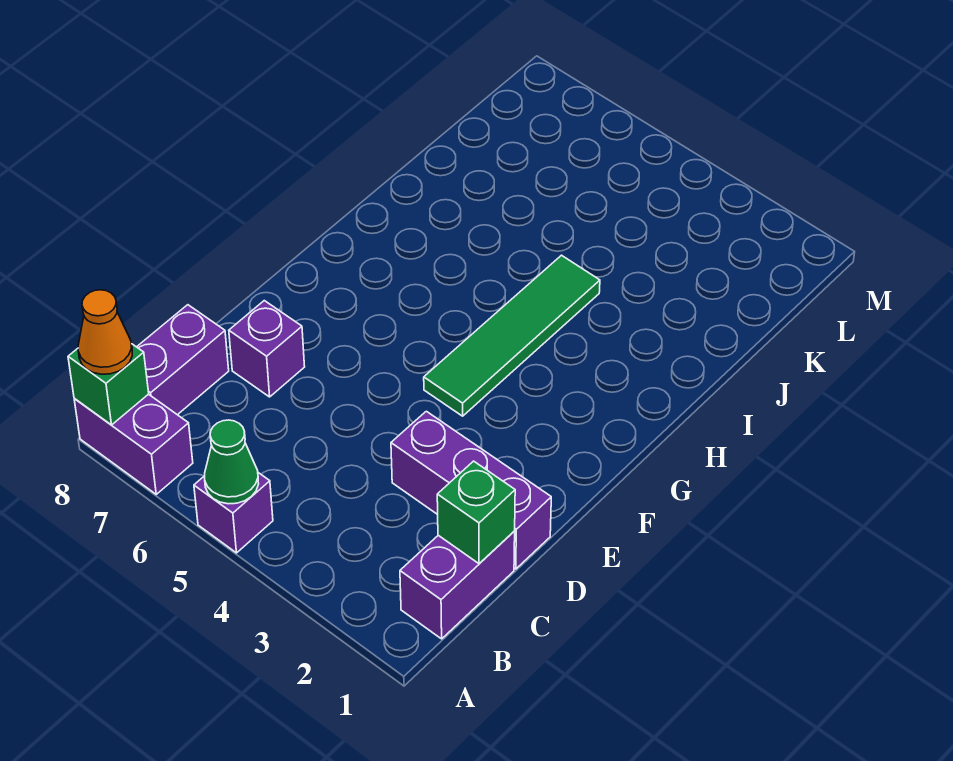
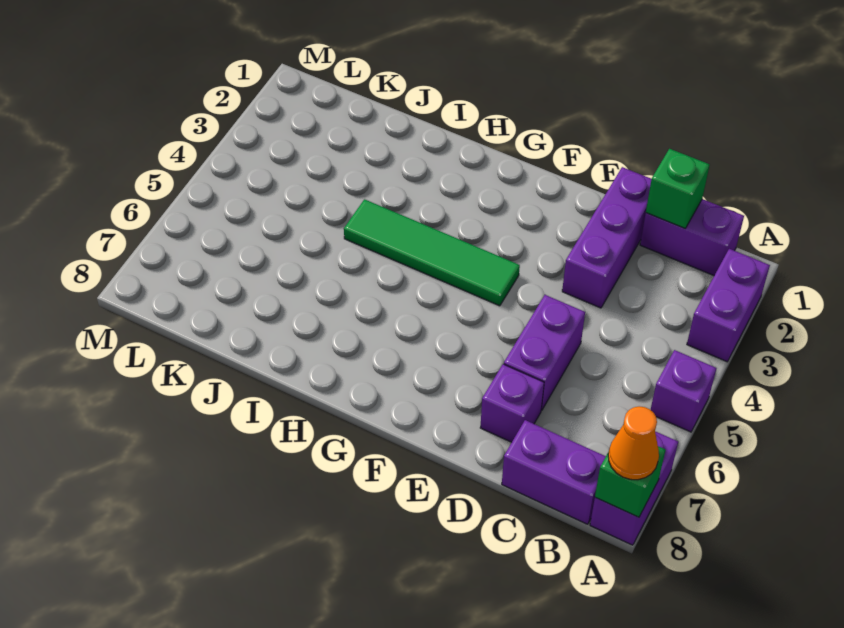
none -> purple 1x2 brick [687,249,770,362]
green 1x1 cone [205,420,259,504] -> none
none -> purple 1x2 brick [504,295,585,410]

